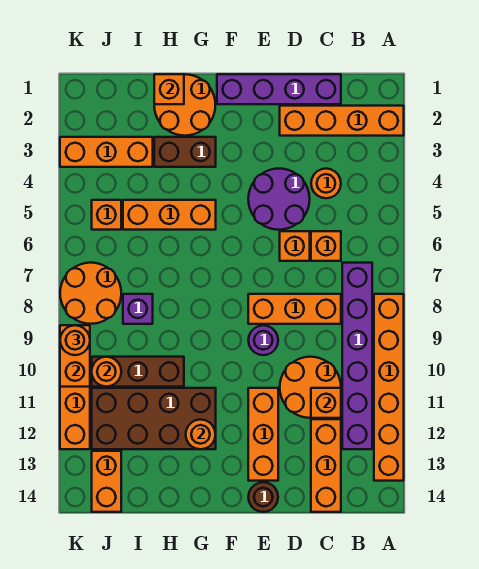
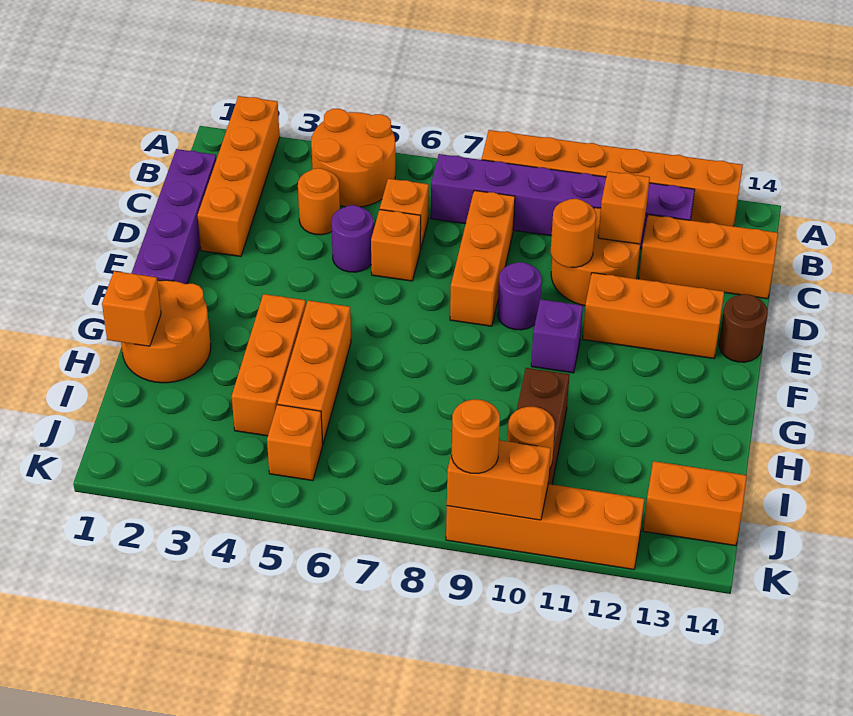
purple 2x2 round brick [248,169,310,230] -> purple 1x1 round brick [331,205,374,272]
brown 1x2 brick [154,137,216,167] -> none
brown 2x4 brick [92,388,216,449] -> none
orange 1x1 round brick [186,420,215,449] -> orange 1x1 round brick moved to [551,199,596,267]
orange 1x3 brick [60,137,153,167] -> orange 1x3 brick moved to [232,294,306,436]
purple 1x1 brick [123,294,153,324] -> purple 1x1 brick moved to [531,299,583,373]
orange 2x2 round brick [60,263,121,324] -> orange 2x2 round brick moved to [311,109,395,207]

